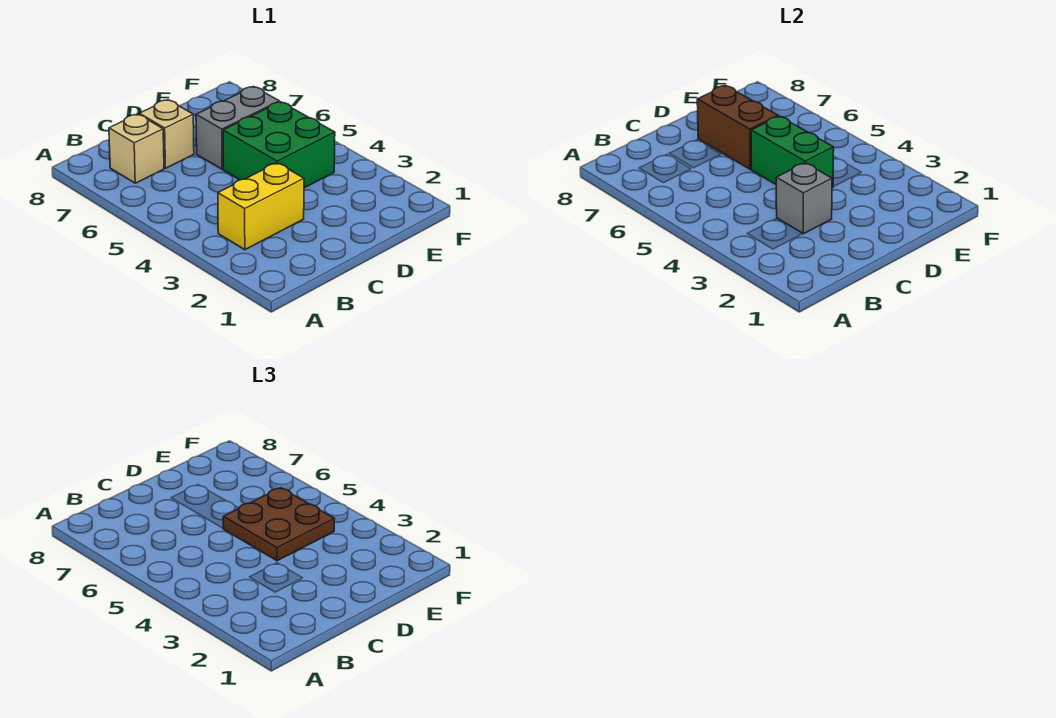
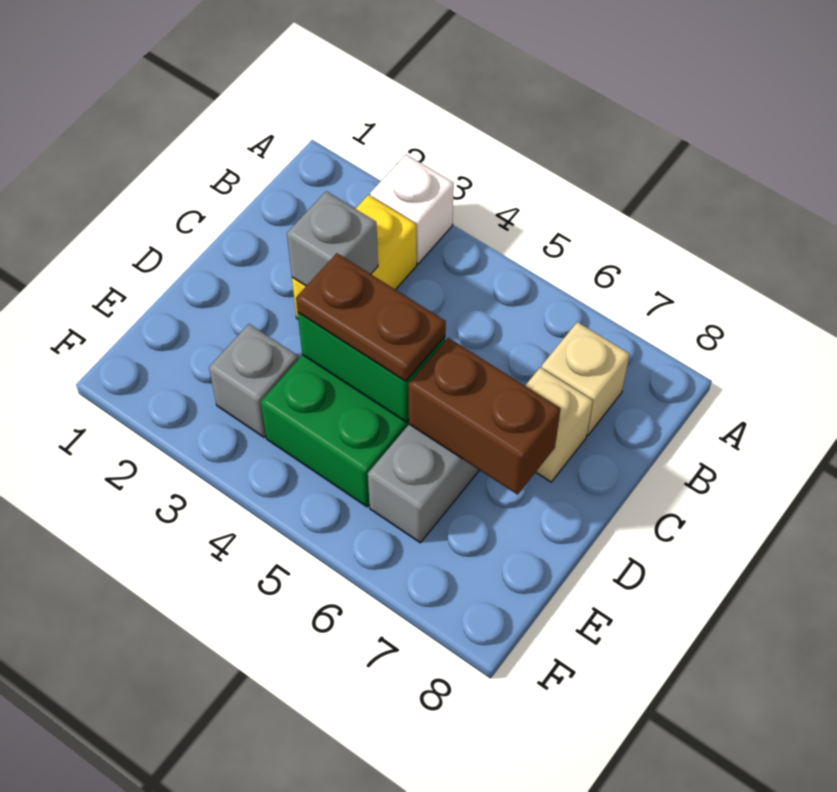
none -> white 1x1 brick [370,155,454,264]
brown 2x2 plate [223,488,334,561] -> brown 1x2 plate [296,253,446,381]
none -> grey 1x1 brick [209,324,298,437]

